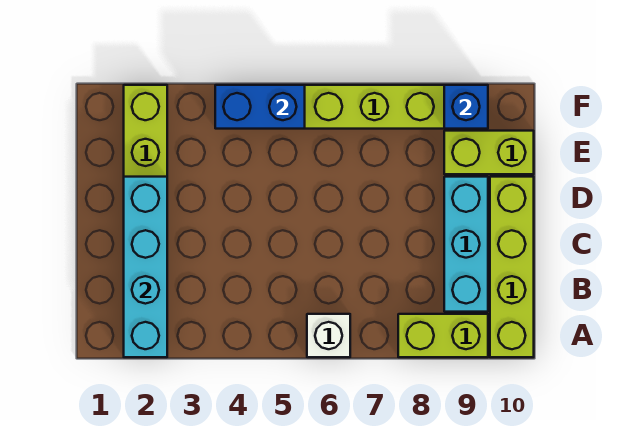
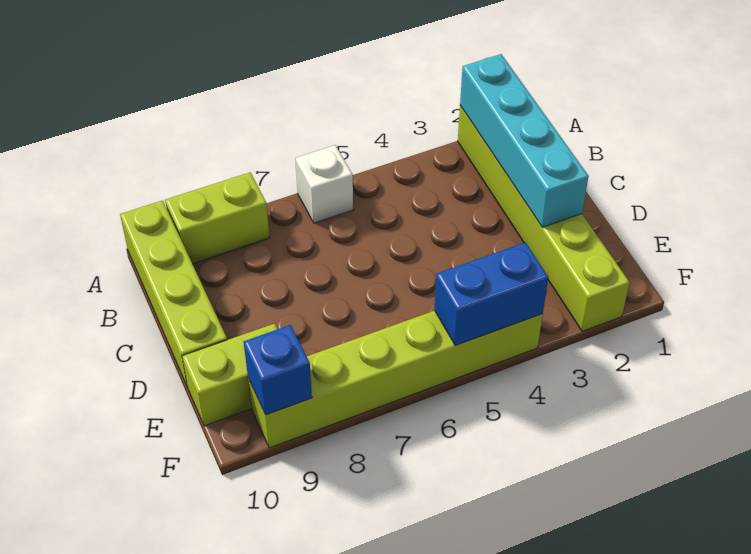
cyan 1x3 brick [444,177,488,312] -> none

